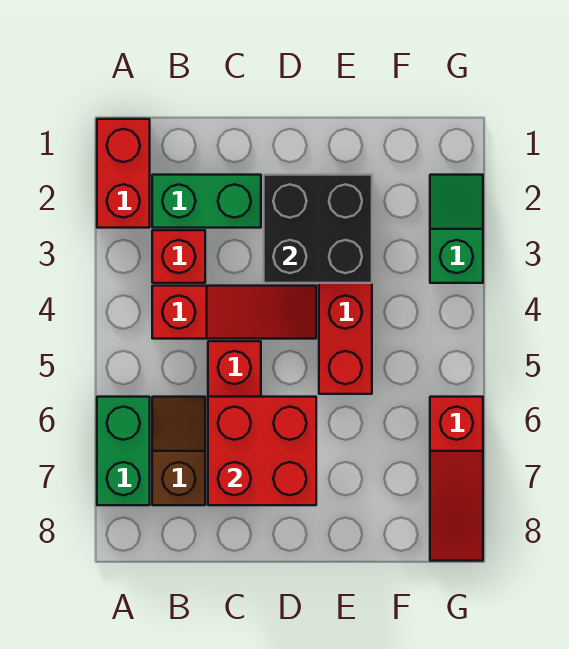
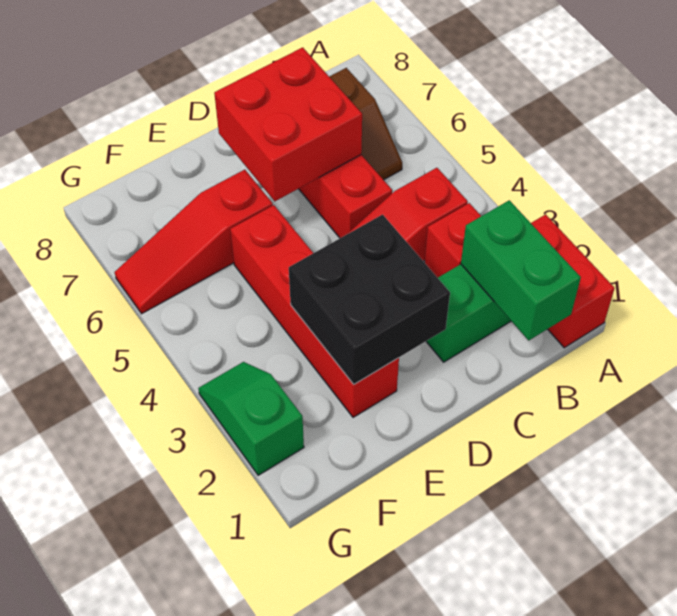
green 1x2 brick [97,397,150,505] -> green 1x2 brick moved to [461,200,581,340]
green 1x2 slope [430,175,483,283] -> green 1x2 slope turned to [198,362,304,475]
red 1x3 slope [430,397,483,561] -> red 1x3 slope turned to [115,170,273,314]

